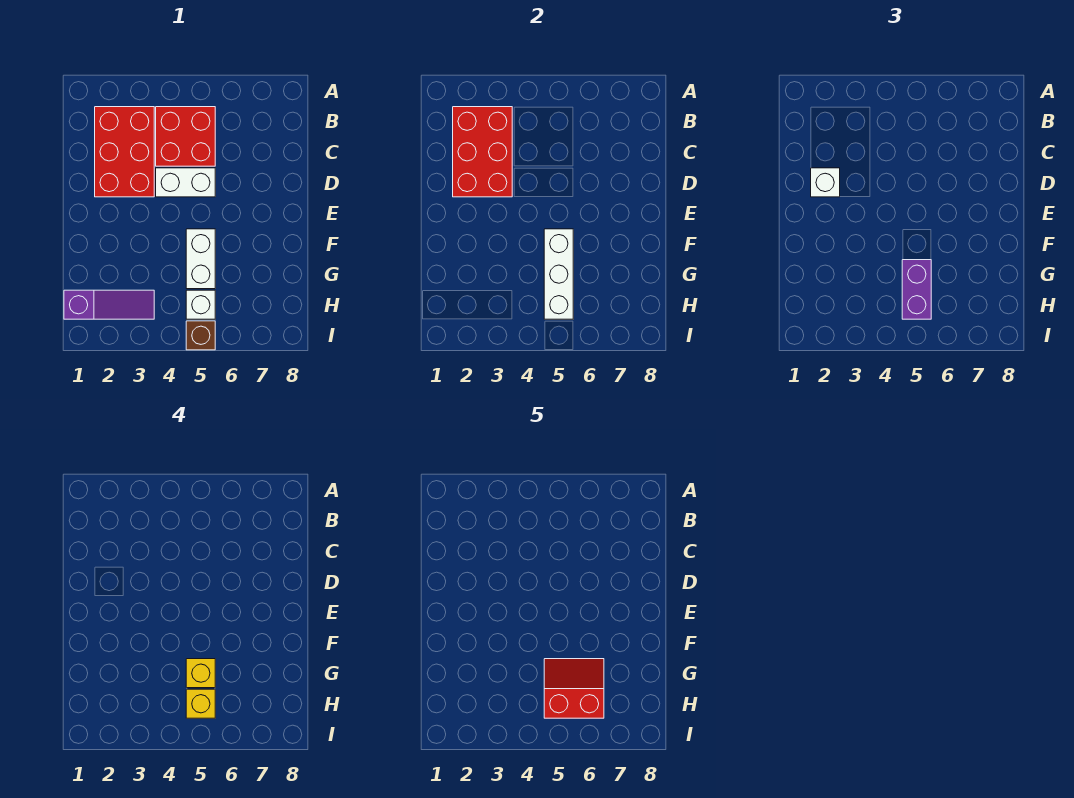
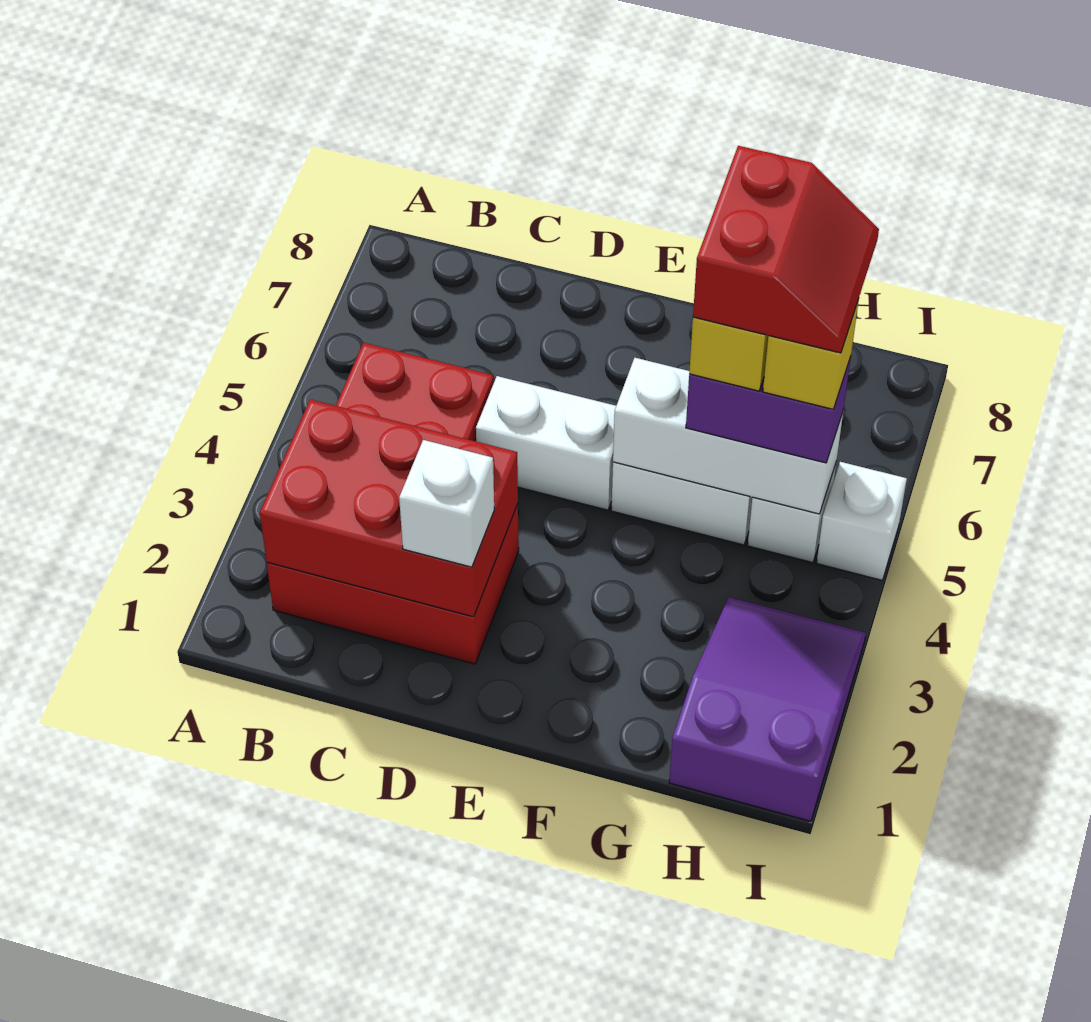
white 1x2 brick [156,168,215,197] -> white 1x2 brick turned to [476,376,616,510]
red 2x2 slope [544,659,604,718] -> red 2x2 slope turned to [693,146,879,353]
purple 1x3 slope [64,290,154,319] -> purple 2x3 slope [669,597,866,821]
brown 1x1 brick [186,321,215,350] -> white 1x1 brick [817,462,907,580]

